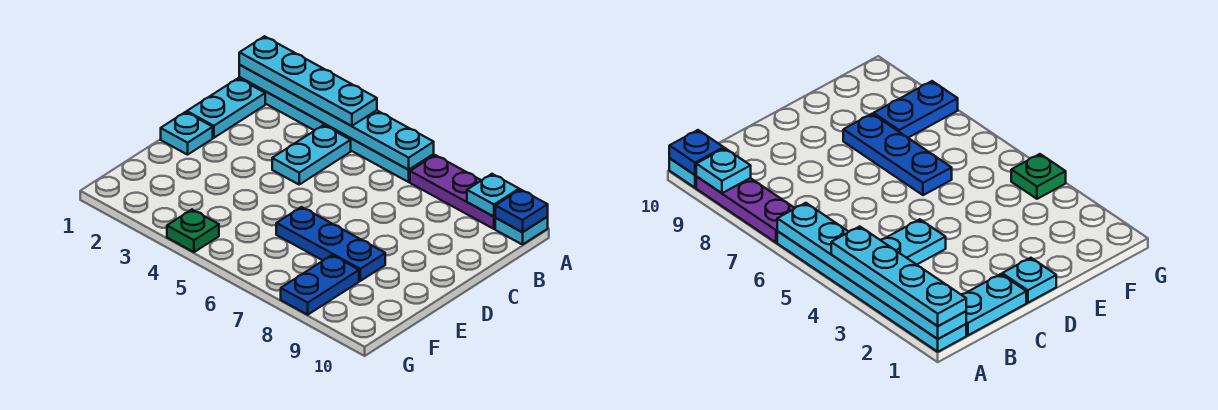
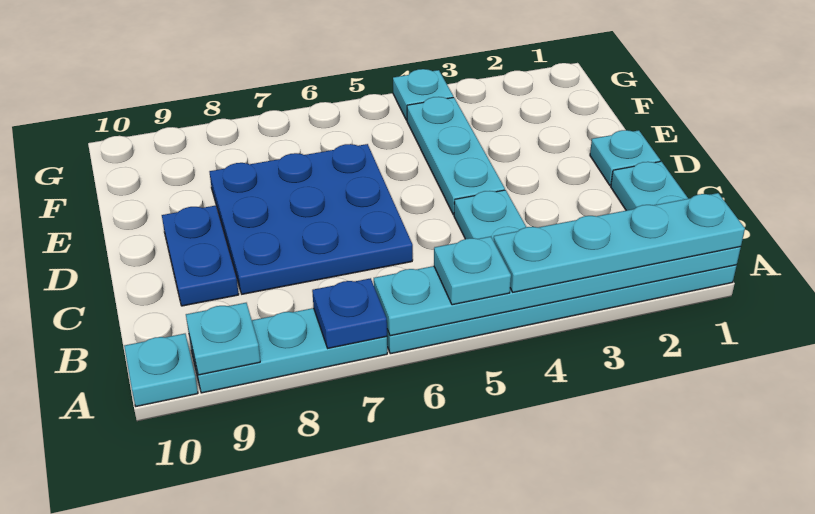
none -> cyan 1x1 plate [434,237,511,305]
purple 1x3 plate [410,155,495,229] -> cyan 1x3 plate [189,308,387,393]
blue 1x1 plate [495,189,548,232] -> blue 1x1 plate moved to [312,278,387,348]
none -> cyan 1x3 plate [407,97,505,215]
blue 1x3 plate [276,207,385,281] -> blue 3x3 plate [209,144,413,294]
blue 1x2 plate [281,255,359,315] -> blue 1x2 plate moved to [162,206,239,306]
green 1x1 plate [167,210,219,252] -> cyan 1x1 plate [393,69,453,120]

